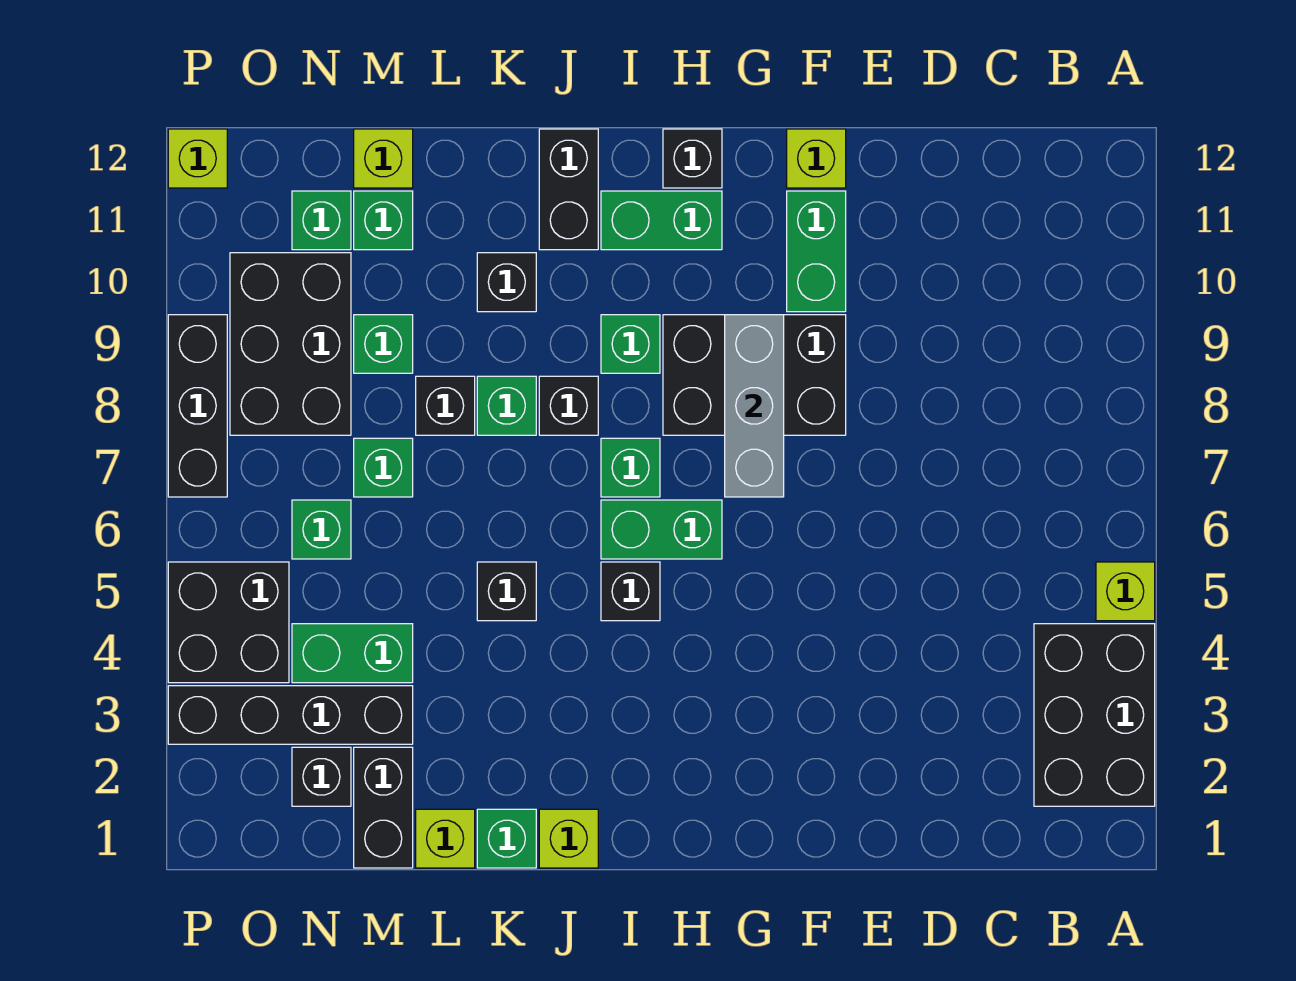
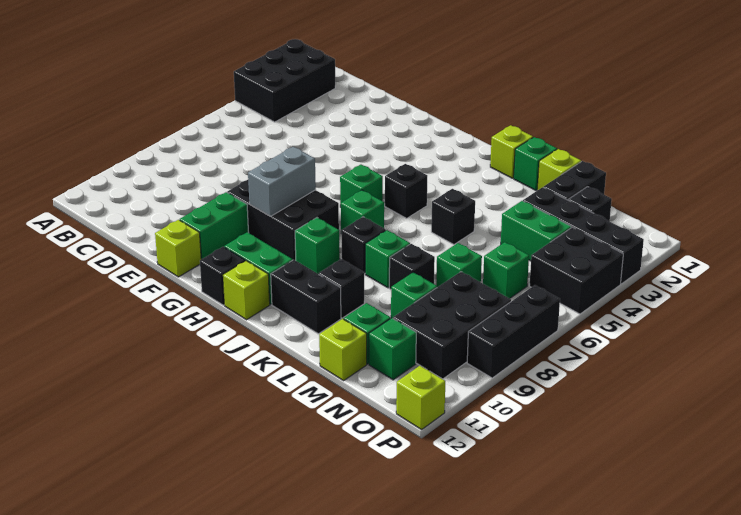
lime 1x1 brick [1096,562,1155,621] -> lime 1x1 brick moved to [223,261,270,320]
grey 1x3 brick [725,315,784,497] -> grey 1x2 brick [248,147,316,216]
green 1x2 brick [601,500,722,559] -> green 1x1 brick [340,165,383,207]
black 1x2 brick [539,129,598,250] -> black 1x2 brick turned to [271,260,341,334]

